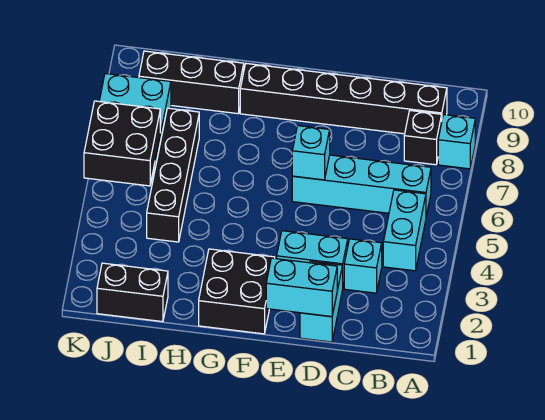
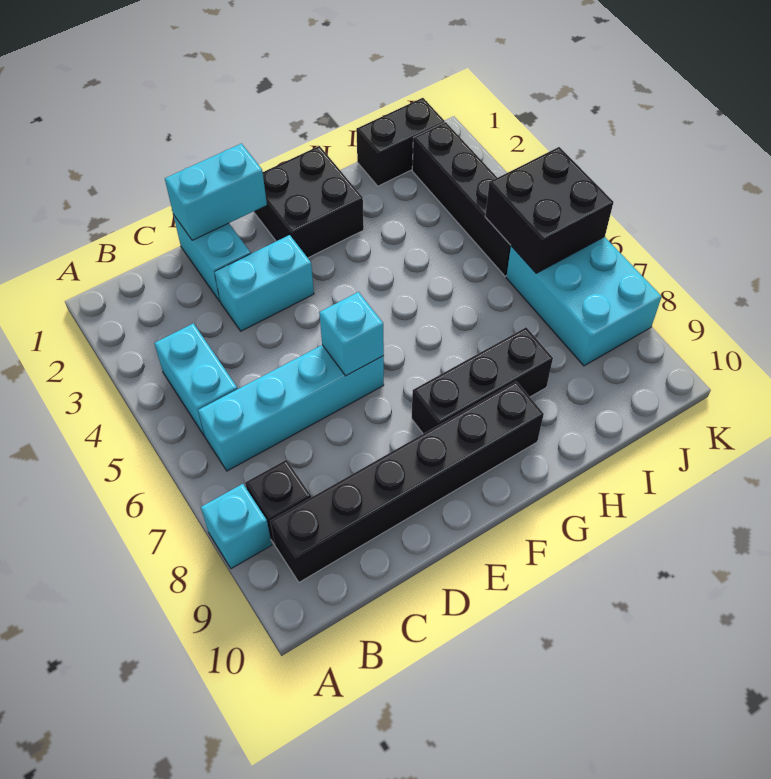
cyan 1x1 brick [344,239,382,293] -> none
black 1x3 brick [139,51,244,114] -> black 1x3 brick moved to [412,327,553,434]
black 1x4 brick [147,108,199,242] -> black 1x4 brick moved to [412,122,511,276]

